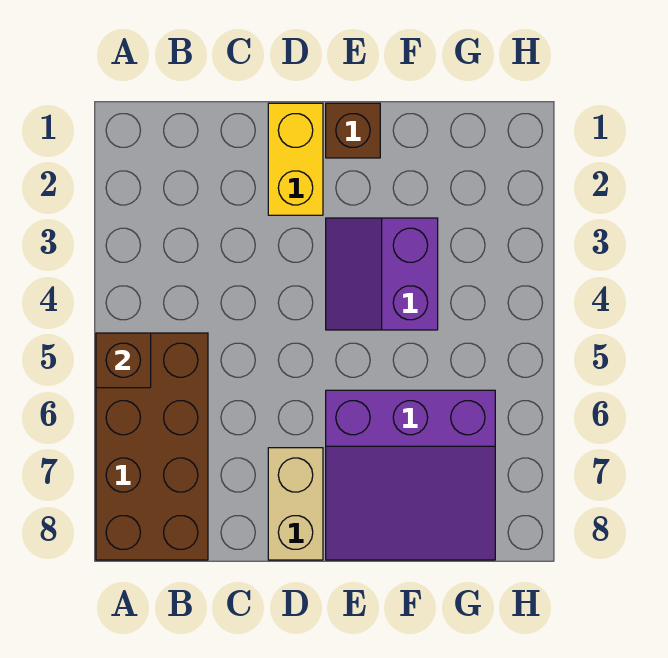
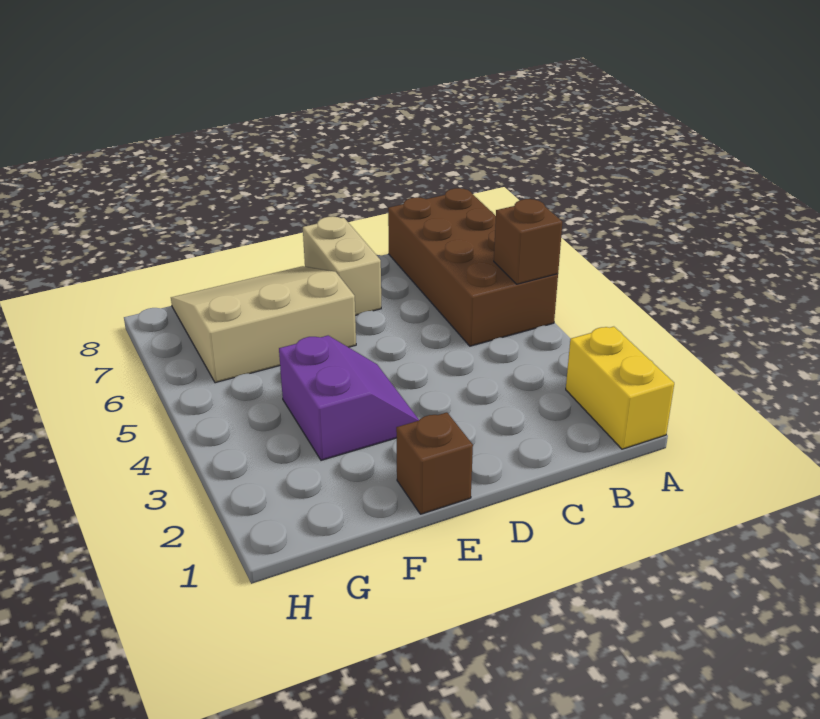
yellow 1x2 brick [268,103,323,215] -> yellow 1x2 brick moved to [566,327,674,449]
purple 3x3 slope [326,390,495,560] -> tan 3x3 slope [171,266,356,383]

